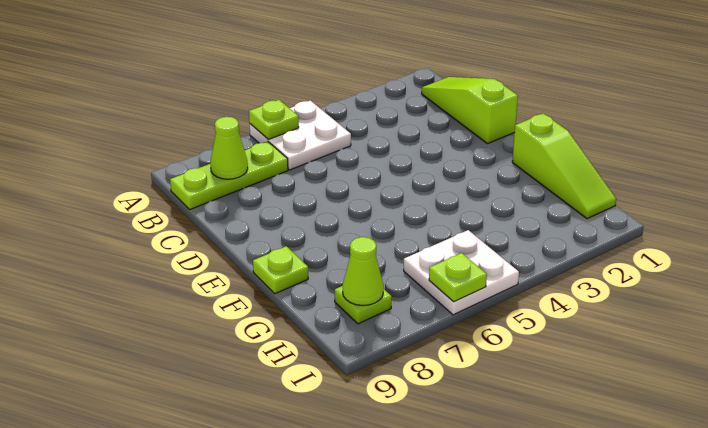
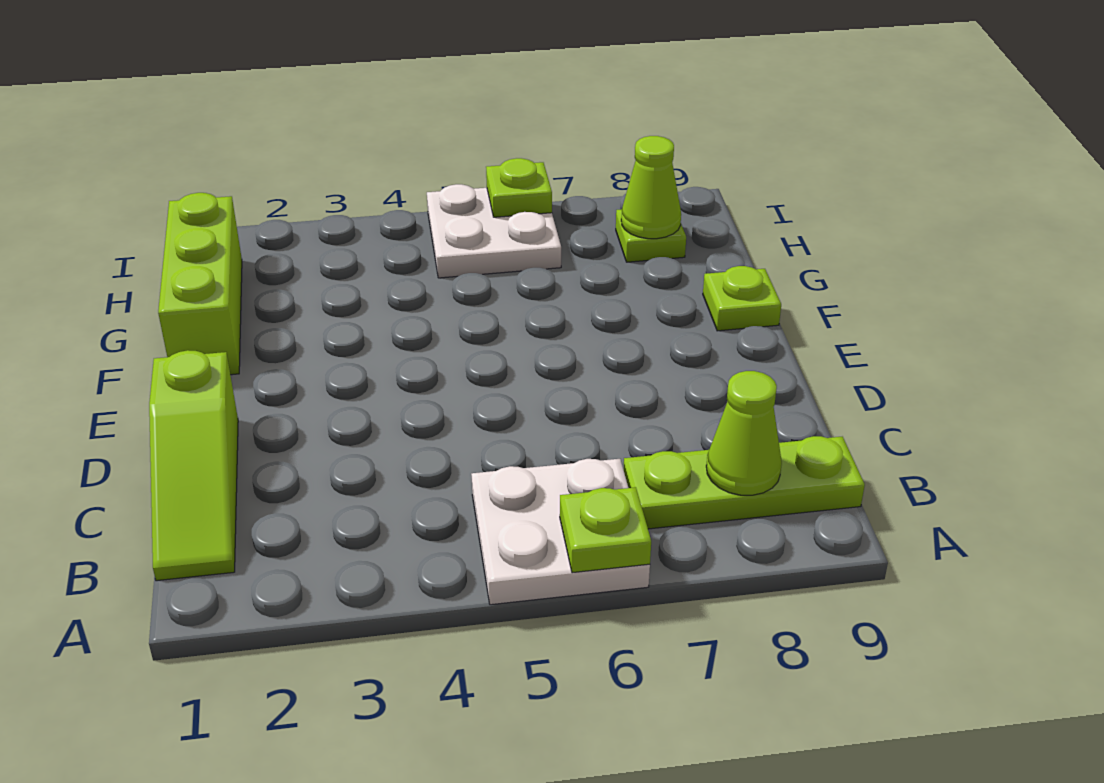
lime 1x3 slope [512,114,616,219] -> lime 1x3 brick [158,193,242,375]

